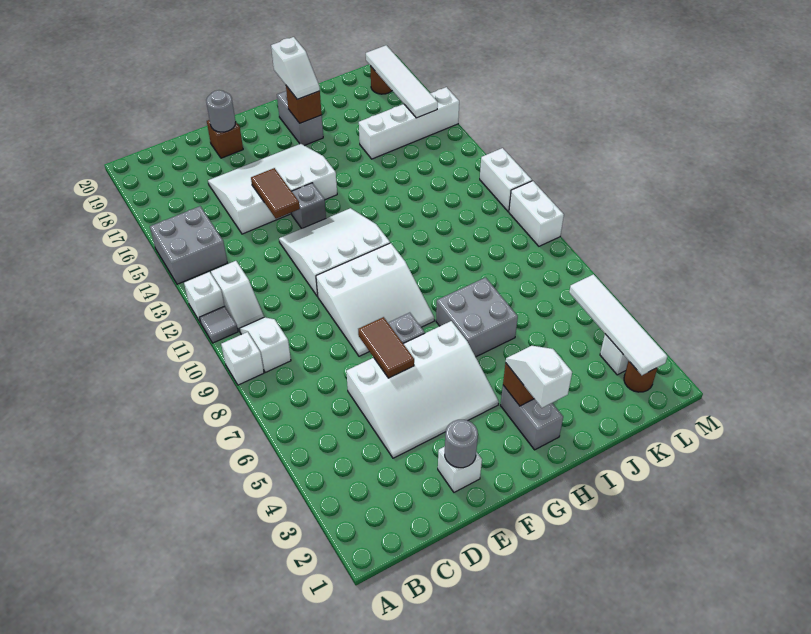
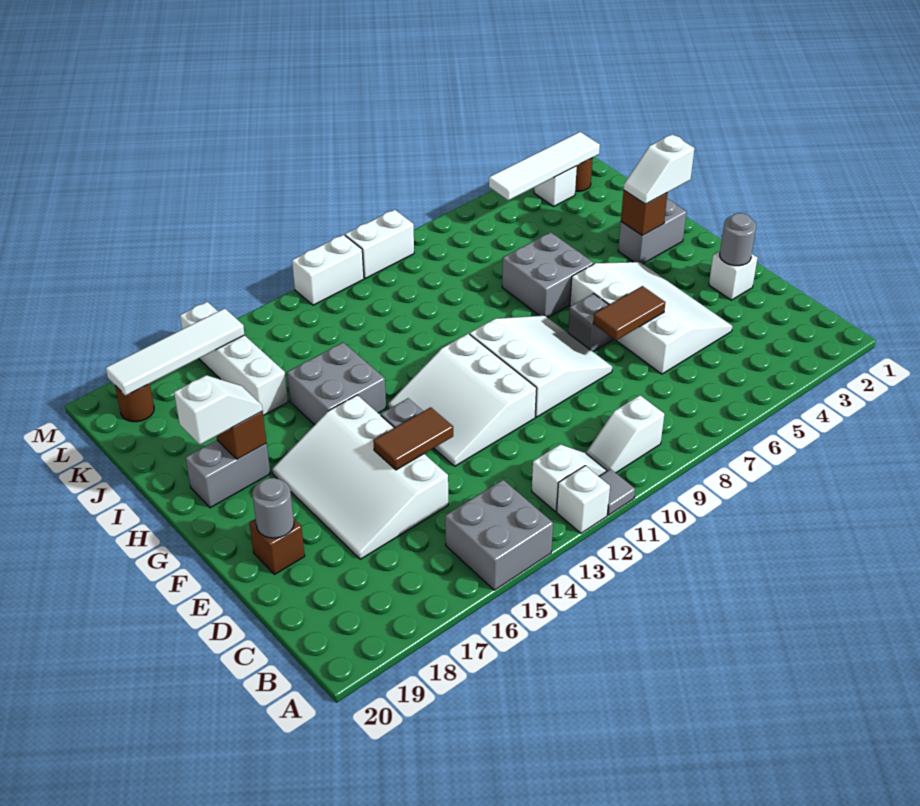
white 1x1 brick [221,332,264,385] -> none
none -> grey 2x2 brick [287,343,386,425]

